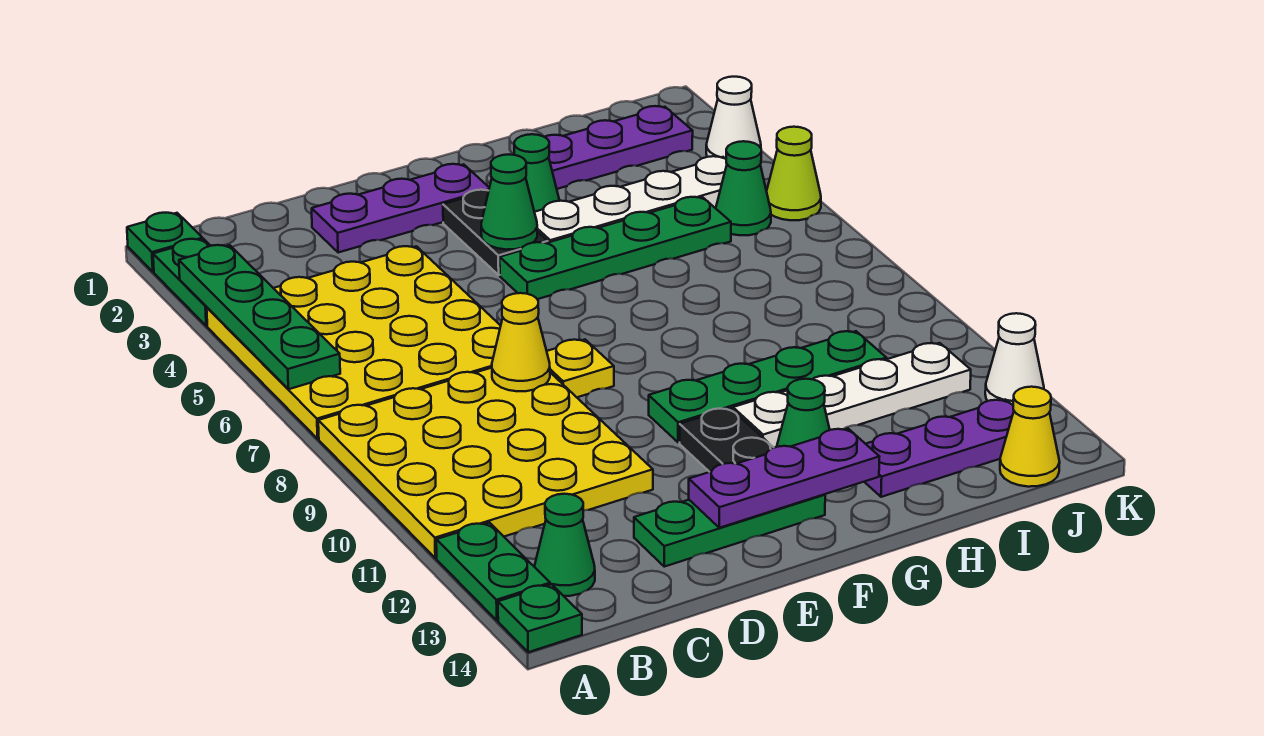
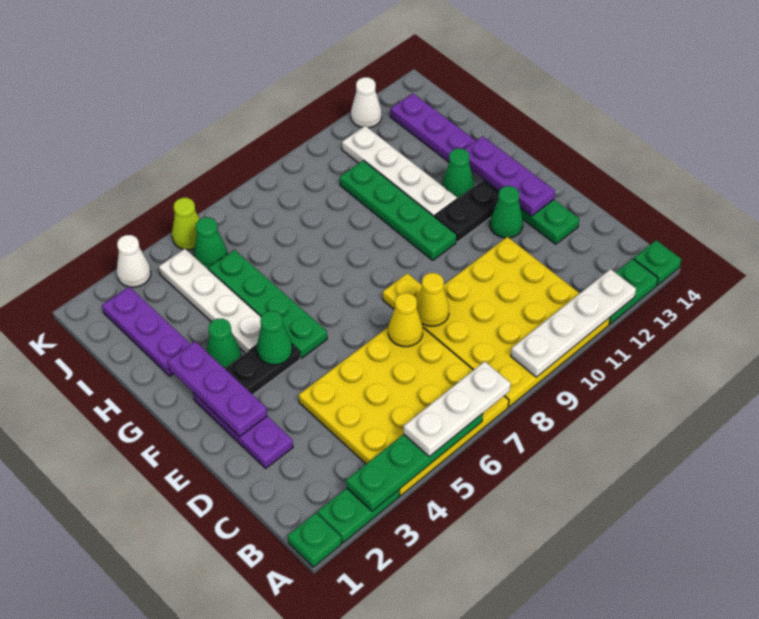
none -> white 1x3 plate [404,361,511,457]
none -> white 1x4 plate [511,269,636,377]
green 1x1 cone [534,494,595,596] -> green 1x1 cone moved to [490,186,523,238]
none -> purple 1x3 plate [168,341,267,437]
yellow 1x1 cone [1000,387,1060,487] -> yellow 1x1 cone moved to [388,293,423,347]

